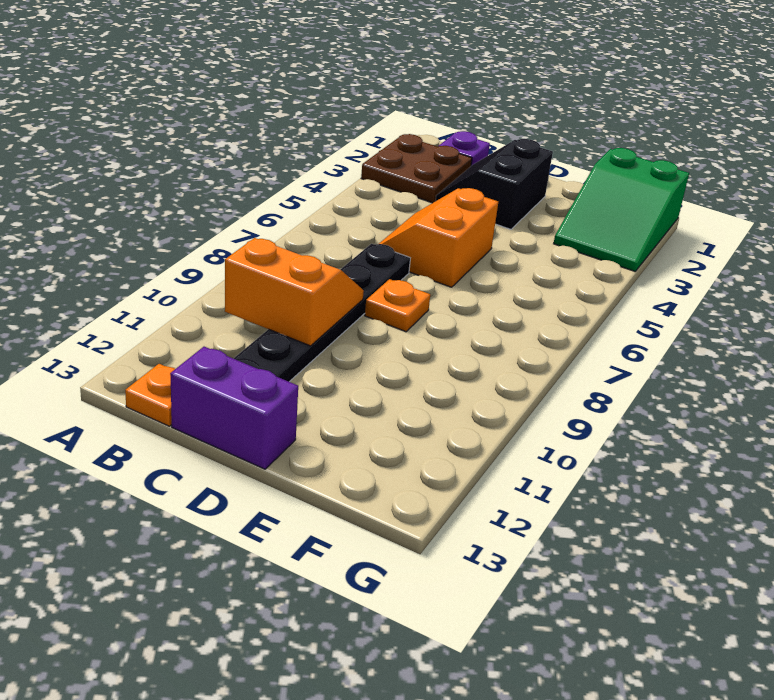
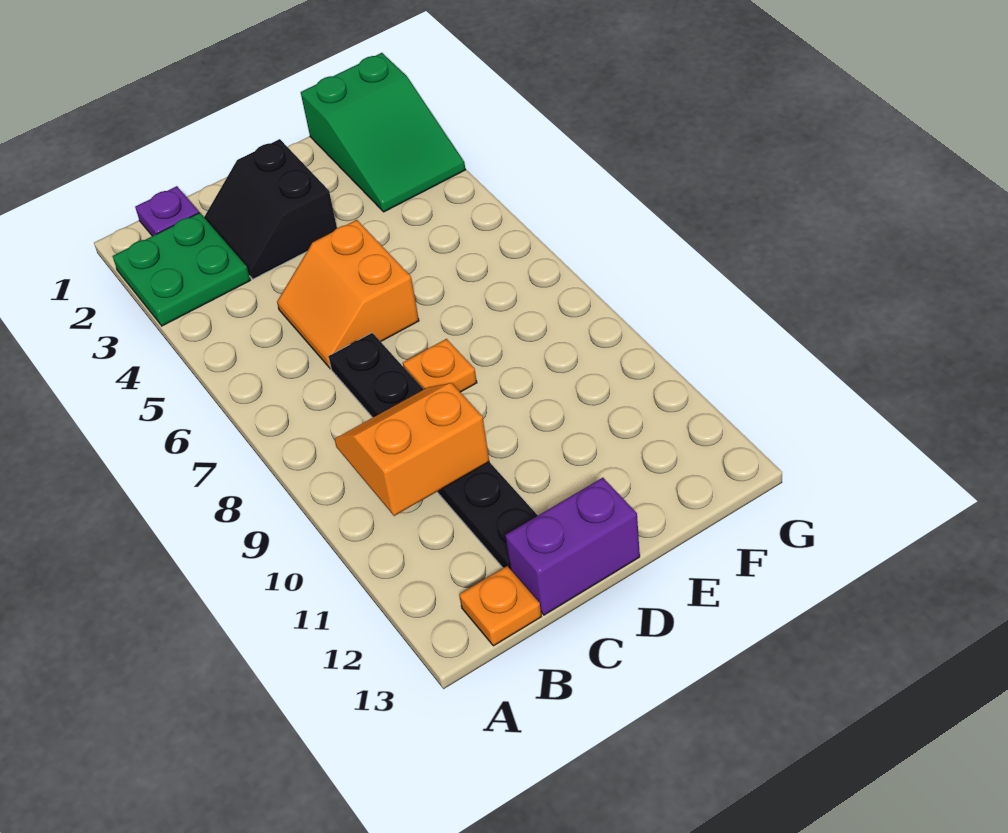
brown 2x2 plate [361,134,472,203] -> green 2x2 plate [113,213,250,326]

